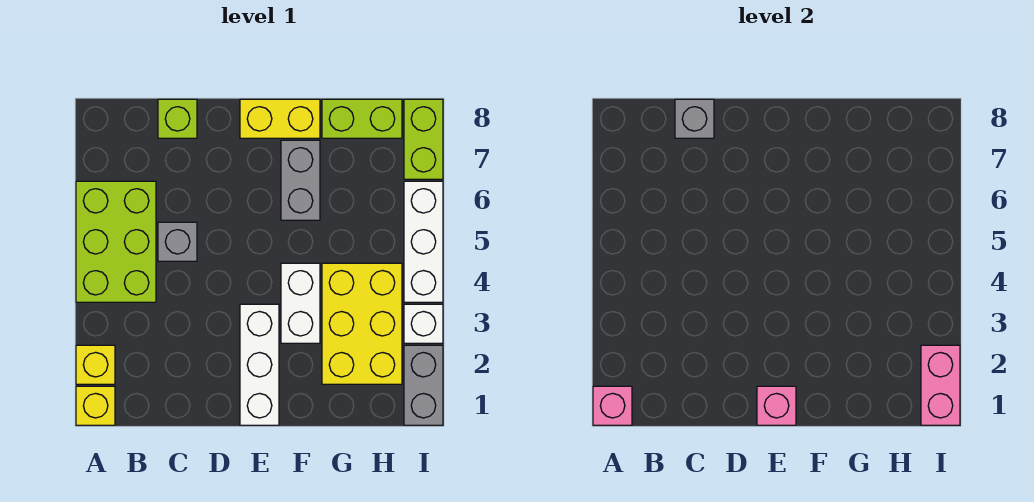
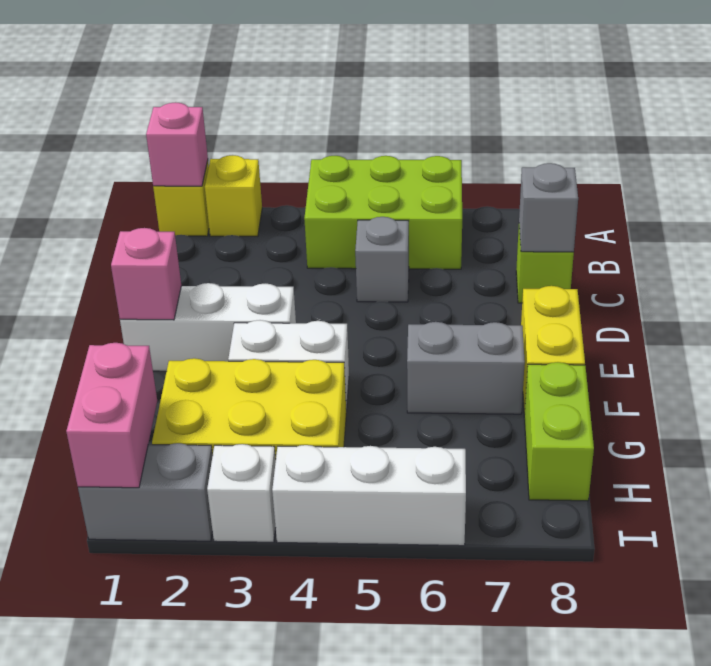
pink 1x2 brick [921,345,960,425] -> pink 1x2 brick turned to [66,343,157,488]
lime 1x2 brick [404,99,443,179] -> none

